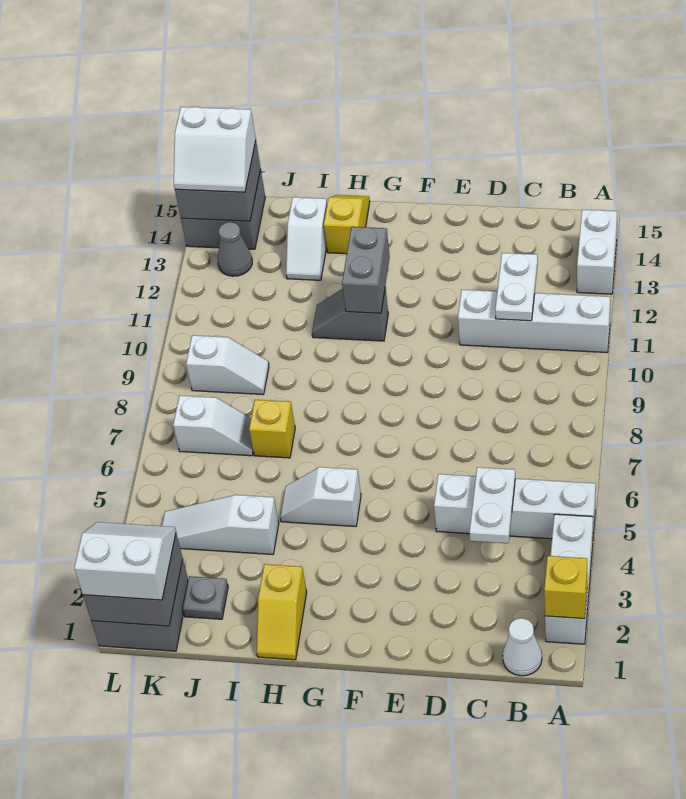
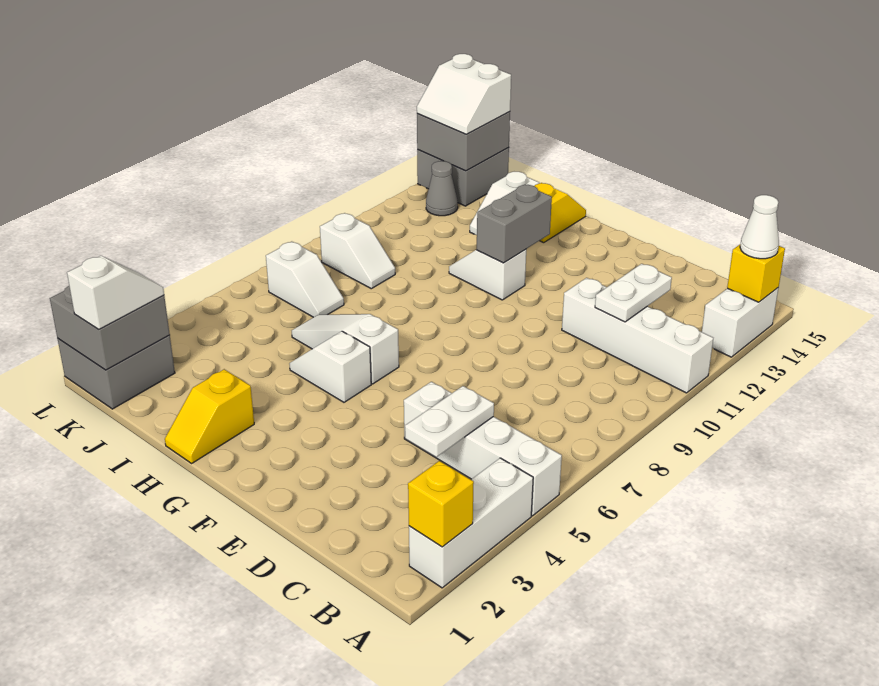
white 1x1 cone [503,618,542,676] -> white 1x1 cone moved to [740,195,779,259]
grey 1x2 slope [312,287,388,341] -> white 1x2 slope [449,249,526,300]
white 1x3 slope [162,495,279,554] -> white 1x3 slope moved to [292,314,399,384]
yellow 1x1 brick [249,400,295,458] -> yellow 1x1 brick moved to [727,245,785,302]
grey 1x1 plate [183,576,228,619] -> none
white 2x2 slope [74,522,176,600] -> white 1x2 slope [67,256,164,329]

